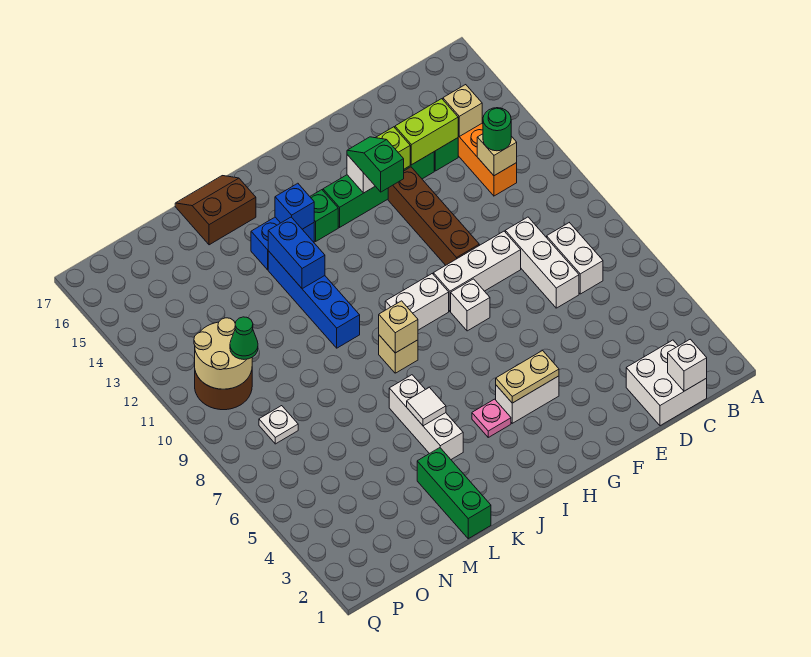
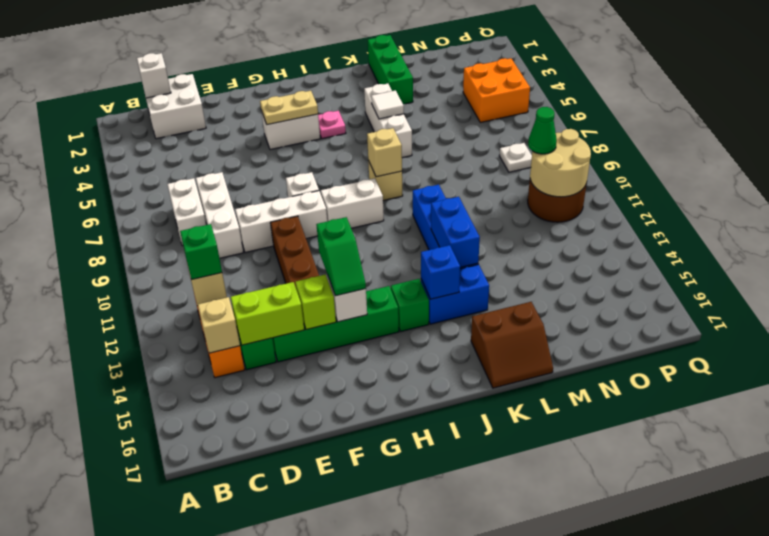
green 1x1 round brick [483,108,511,151] -> green 1x1 brick [180,224,222,280]
none -> orange 2x2 brick [463,58,530,122]

